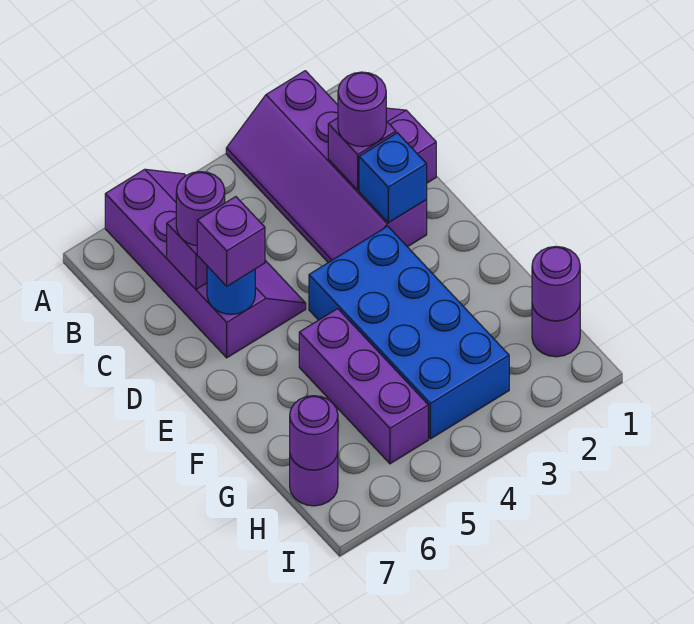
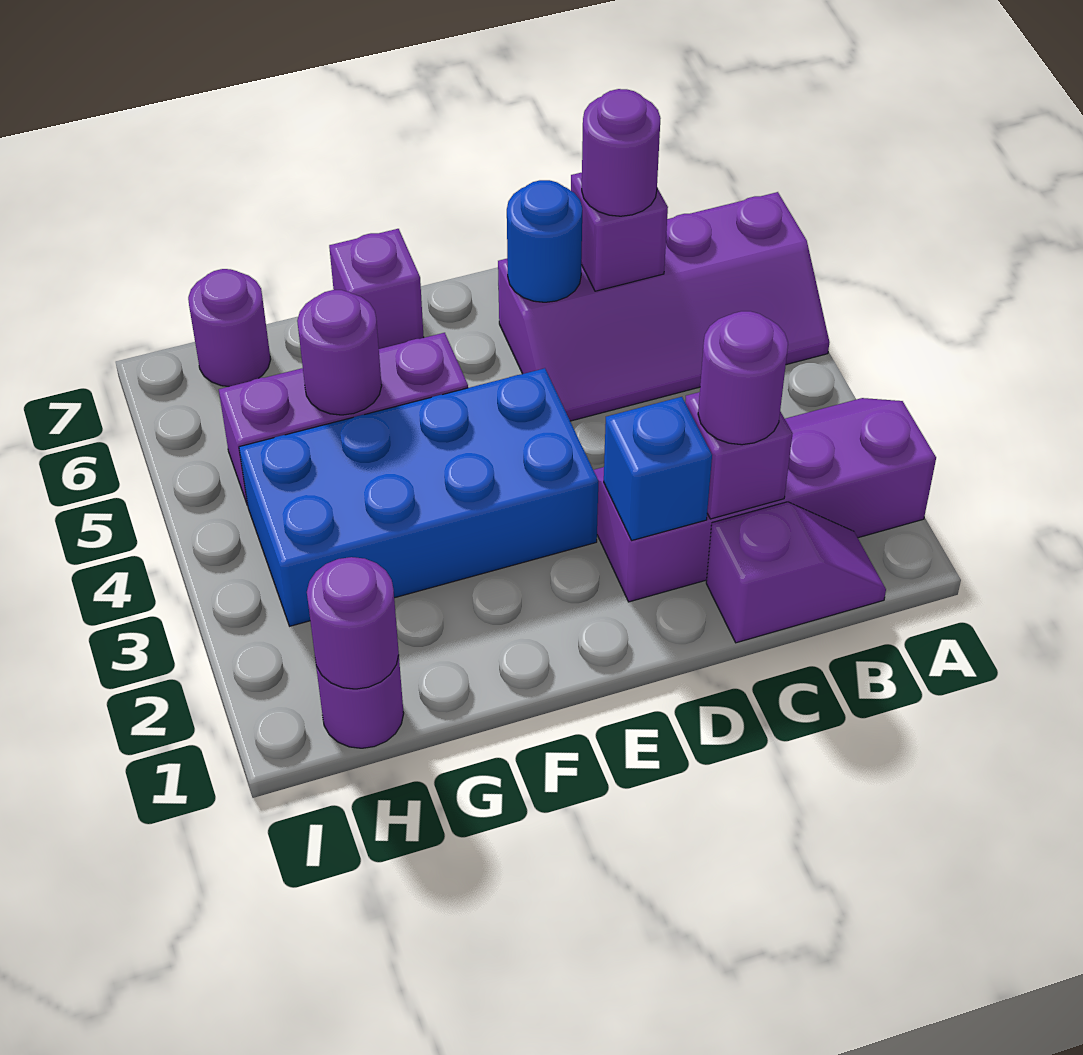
purple 1x1 brick [197,197,265,286] -> purple 1x1 brick moved to [329,229,424,349]
purple 1x1 round brick [290,396,338,470] -> purple 1x1 round brick moved to [297,290,382,415]

